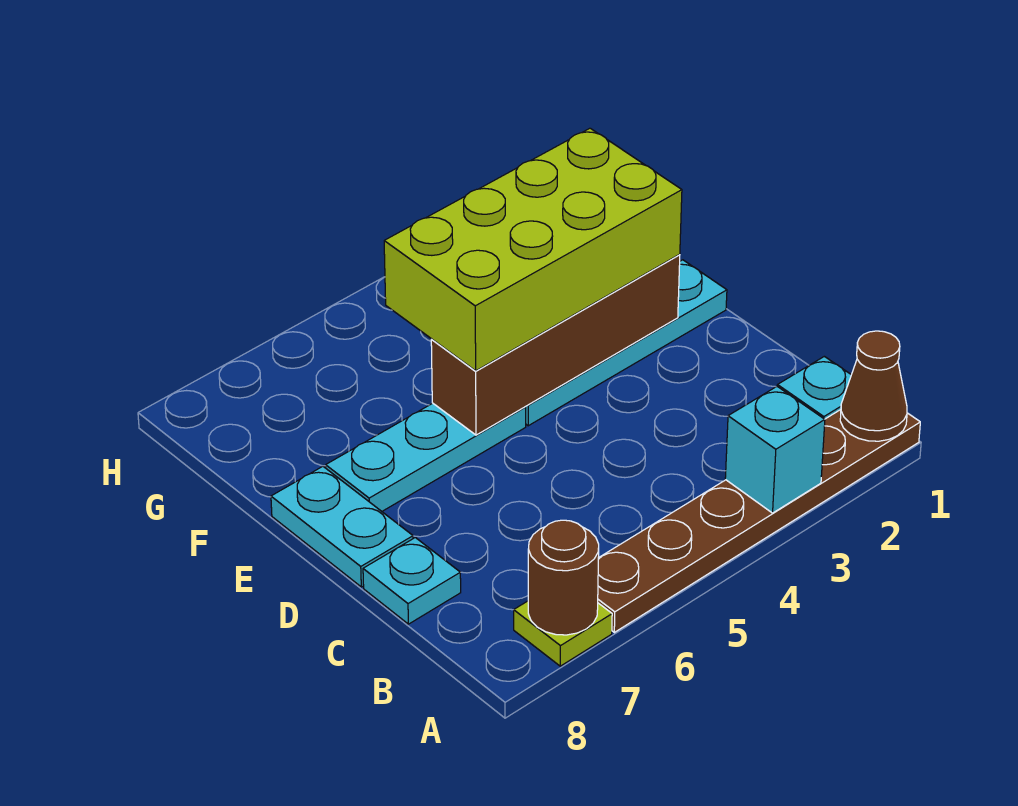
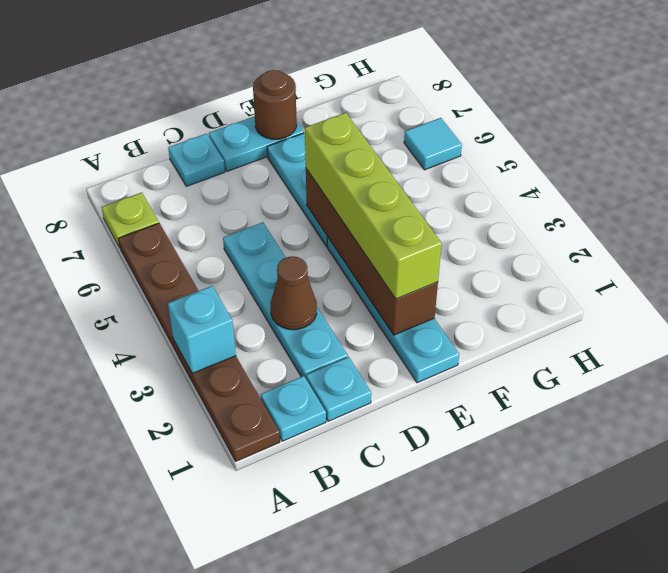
brown 1x1 cone [840,331,907,441] -> brown 1x1 cone moved to [271,256,317,330]
brown 1x1 round brick [528,520,599,635] -> brown 1x1 round brick moved to [253,70,297,139]
none -> cyan 1x1 plate [306,357,371,421]
none -> cyan 1x4 plate [223,222,348,378]
lime 2x4 brick [384,128,682,371] -> lime 1x4 brick [305,113,442,299]
none -> cyan 1x1 tile [404,118,462,170]

